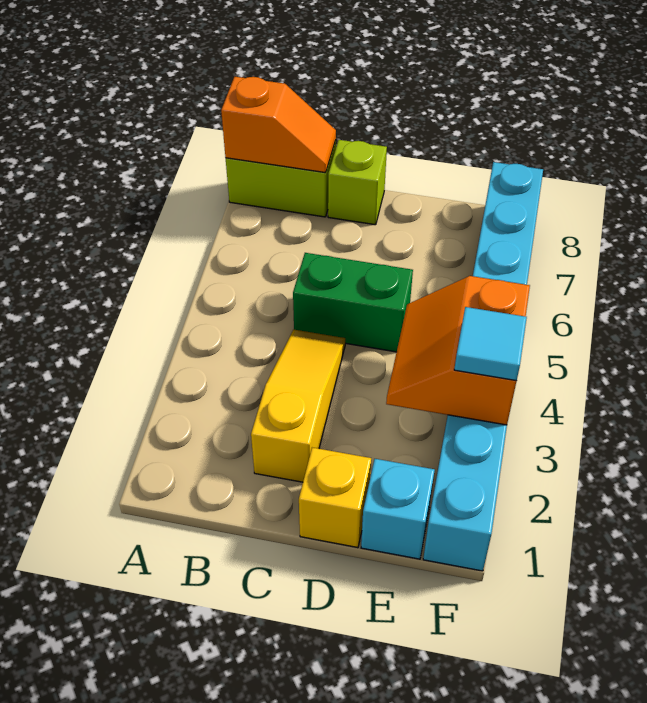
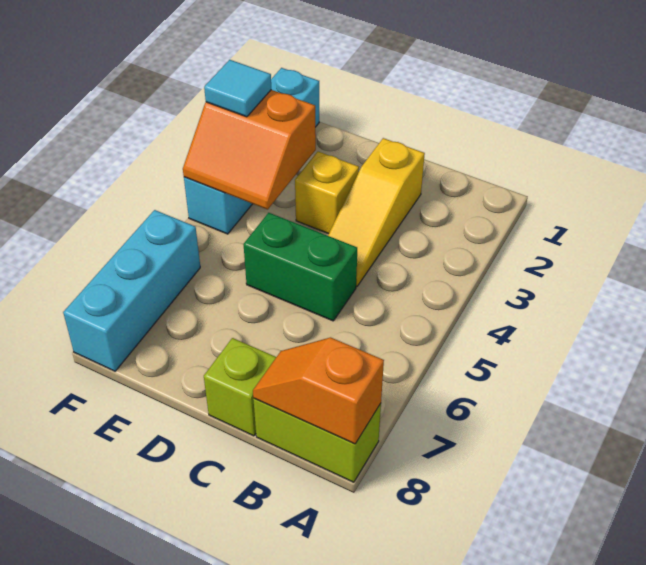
yellow 1x1 brick [299,448,371,548] -> yellow 1x1 brick moved to [295,152,359,234]
cyan 1x1 brick [361,459,435,559] -> none
orange 2x2 slope [386,276,530,425] -> orange 2x2 slope turned to [183,90,316,209]

